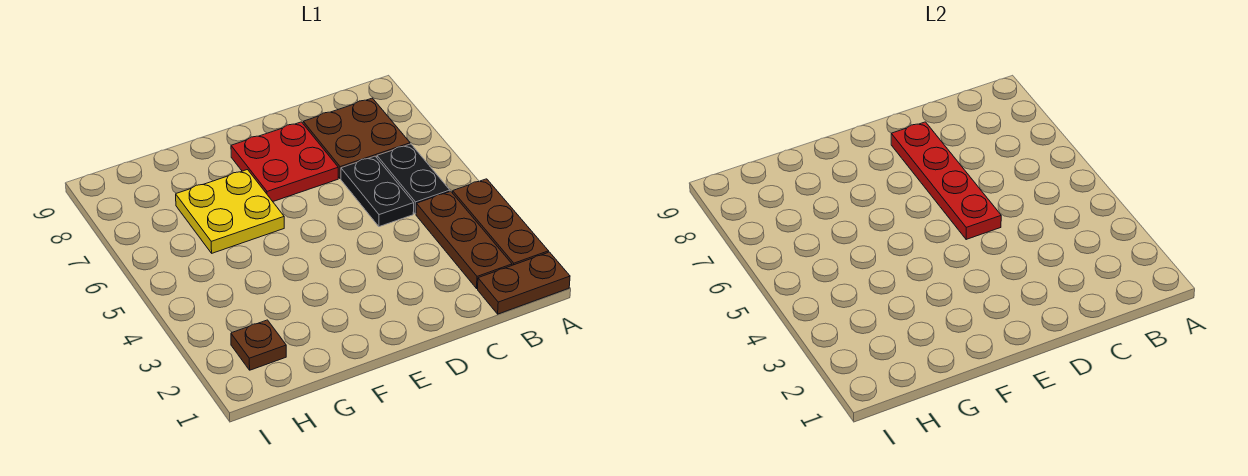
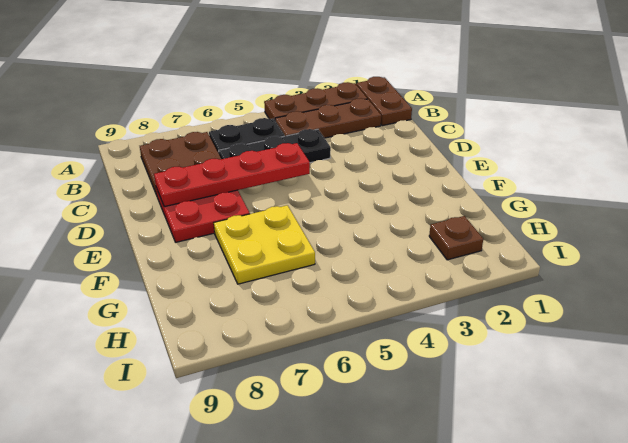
black 1x2 plate [341,156,414,227] -> black 1x3 plate [219,129,331,163]

